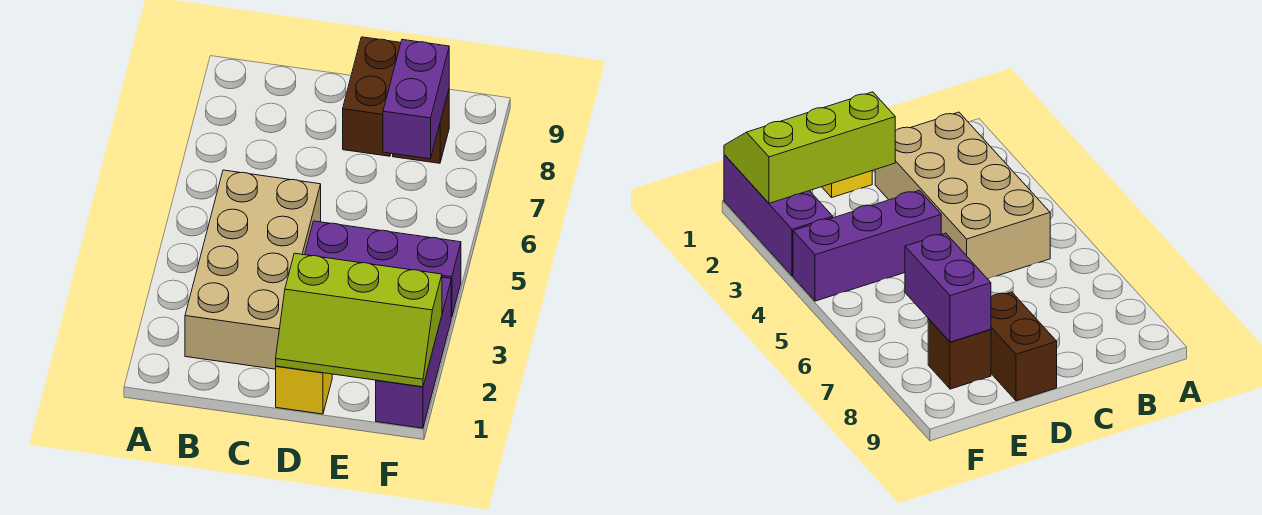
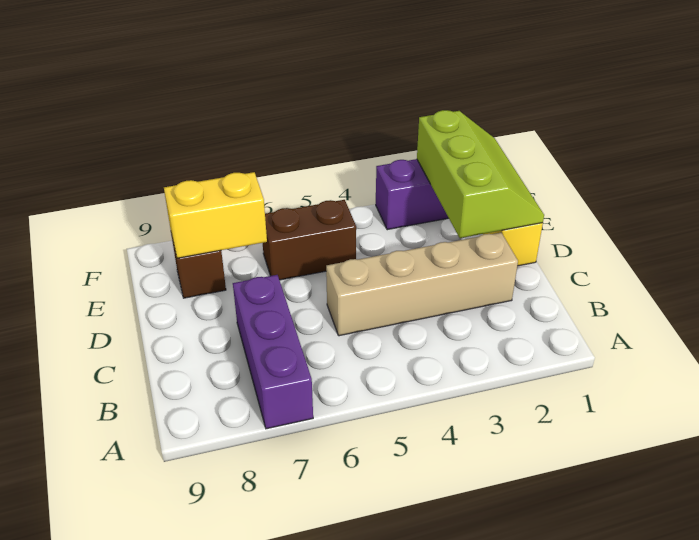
tan 2x4 brick [185,170,321,369] -> tan 1x4 brick [326,233,518,336]
purple 1x3 brick [305,221,461,318] -> purple 1x3 brick moved to [233,275,313,429]
brown 1x2 brick [343,37,401,156] -> brown 1x2 brick moved to [263,200,356,280]
purple 1x2 brick [383,40,449,159] -> yellow 1x2 brick [164,172,267,258]

